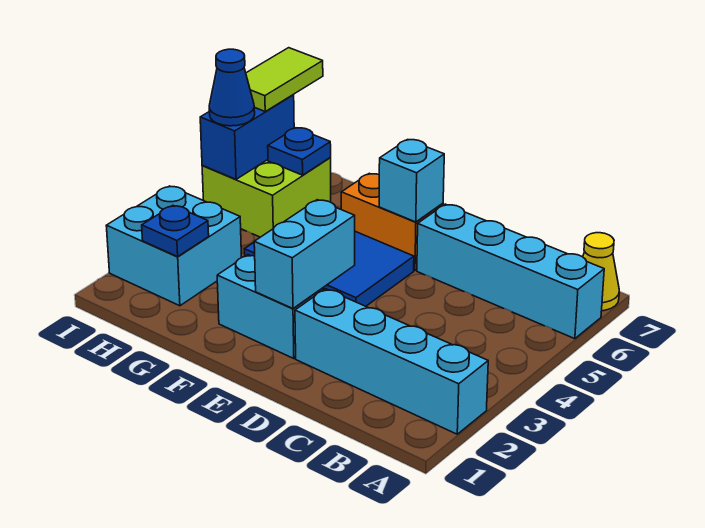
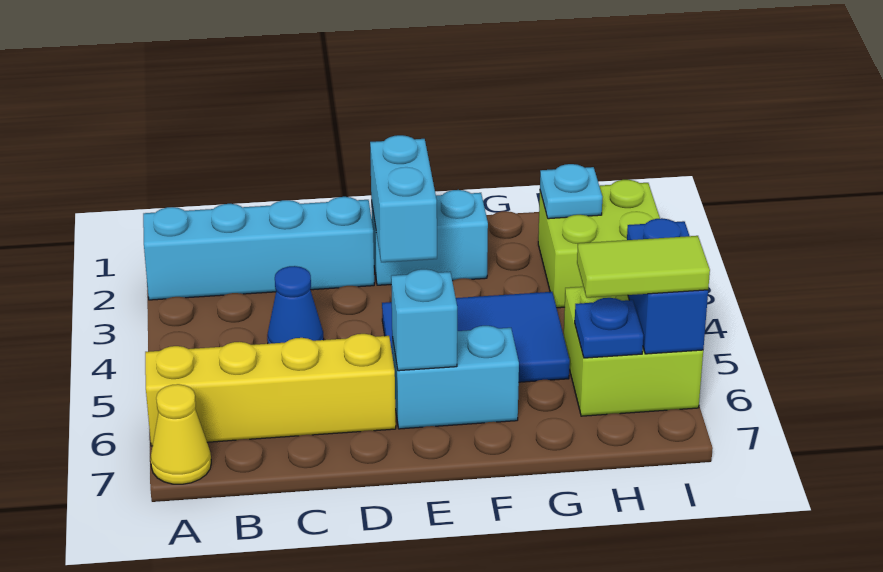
cyan 1x4 brick [417,204,604,339] -> yellow 1x4 brick [145,334,396,446]
orange 1x2 brick [341,173,443,270] -> cyan 1x2 brick [392,326,519,429]
cyan 2x2 brick [106,186,241,306] -> lime 2x2 brick [538,180,660,308]
blue 1x1 plate [142,205,209,257] -> cyan 1x1 plate [540,164,602,219]
blue 1x1 cone [209,49,255,126] -> blue 1x1 cone moved to [267,266,324,344]
lime 1x2 tile [246,48,323,111] -> lime 1x2 tile turned to [577,236,710,298]

